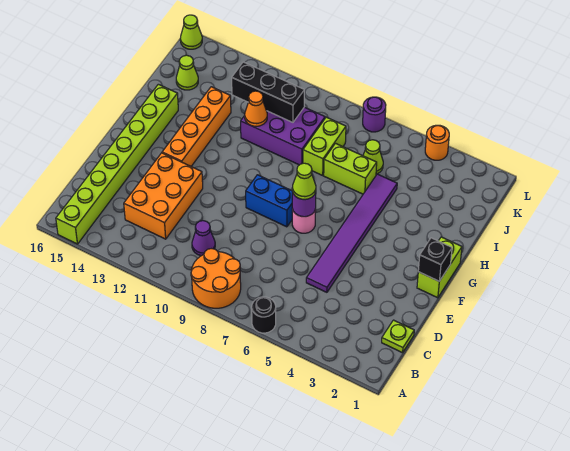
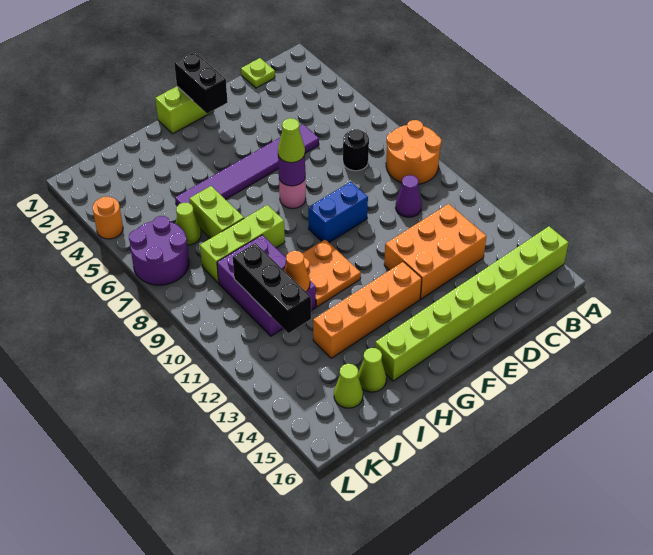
black 1x1 round brick [252,297,276,333] -> black 1x1 round brick moved to [343,129,369,171]
black 1x1 brick [418,238,452,281] -> black 1x2 brick [174,52,228,114]
blue 1x2 brick [246,175,292,227] -> blue 1x2 brick turned to [308,182,368,242]
none -> orange 2x2 plate [302,240,361,307]
lime 1x2 brick [303,117,346,175] -> lime 1x3 brick [200,205,285,283]
purple 1x1 round brick [363,97,386,132] -> purple 2x2 round brick [129,216,189,285]
lime 1x1 cone [180,15,202,49] -> lime 1x1 cone moved to [358,348,386,392]

